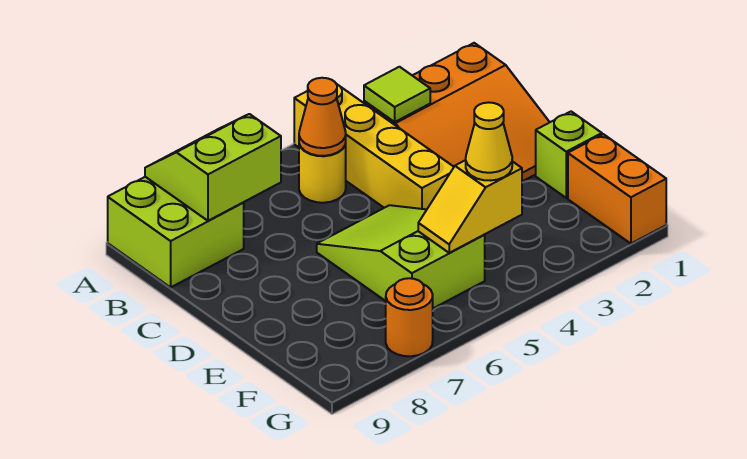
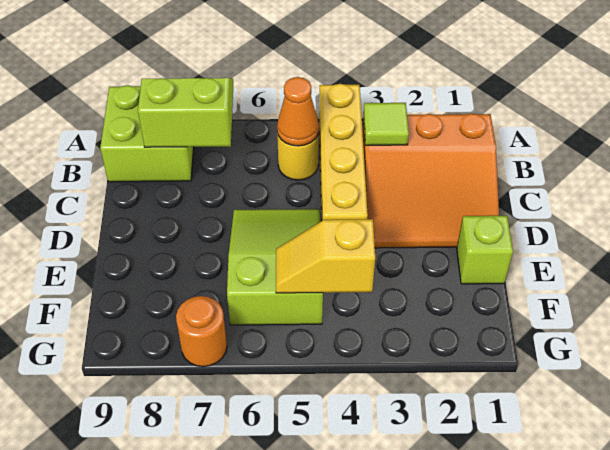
orange 1x2 brick [568,134,666,244] -> none
yellow 1x1 cone [466,102,512,181] -> none

